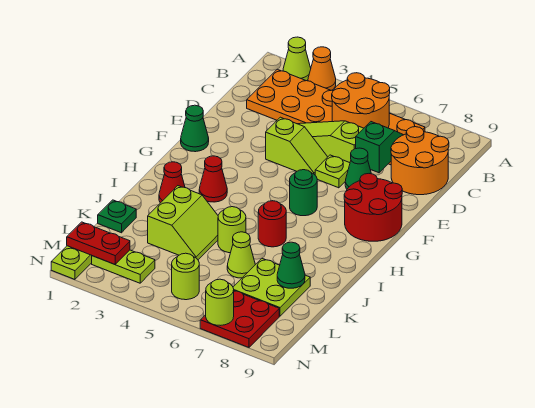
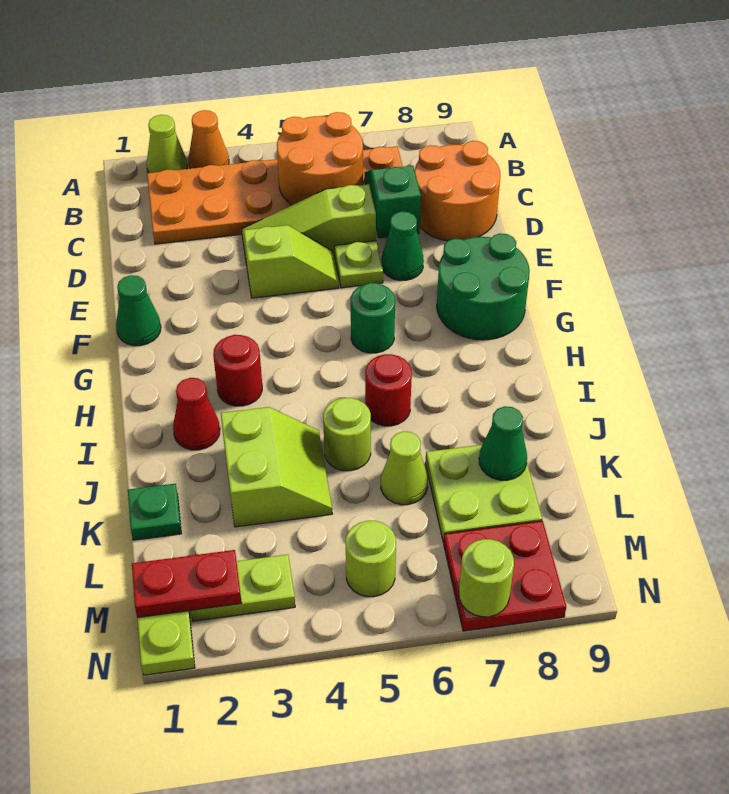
red 2x2 round brick [344,174,402,241] -> green 2x2 round brick [437,234,530,340]
red 1x1 cone [199,156,227,202] -> red 1x1 round brick [213,335,262,406]

